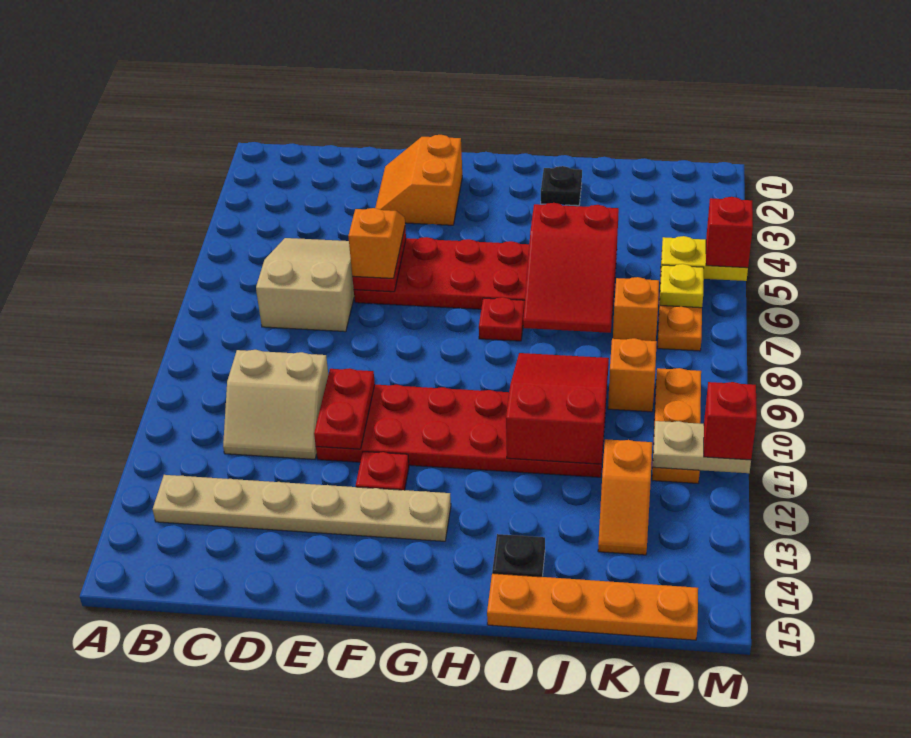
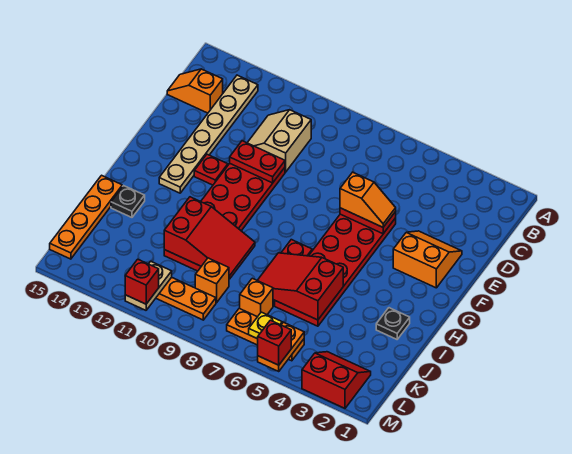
tan 2x3 slope [256,238,354,332] -> none
orange 1x2 slope [598,439,652,555] -> orange 1x2 slope moved to [167,69,223,113]
none -> red 2x2 slope [302,352,371,408]
yellow 1x2 plate [661,236,748,281] -> orange 1x2 plate [258,322,304,371]

